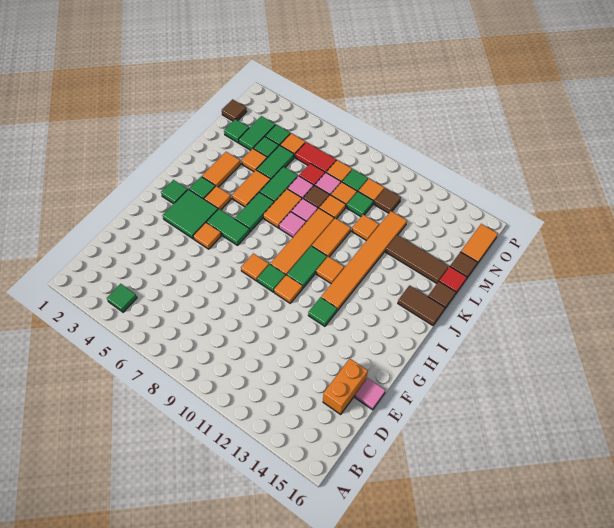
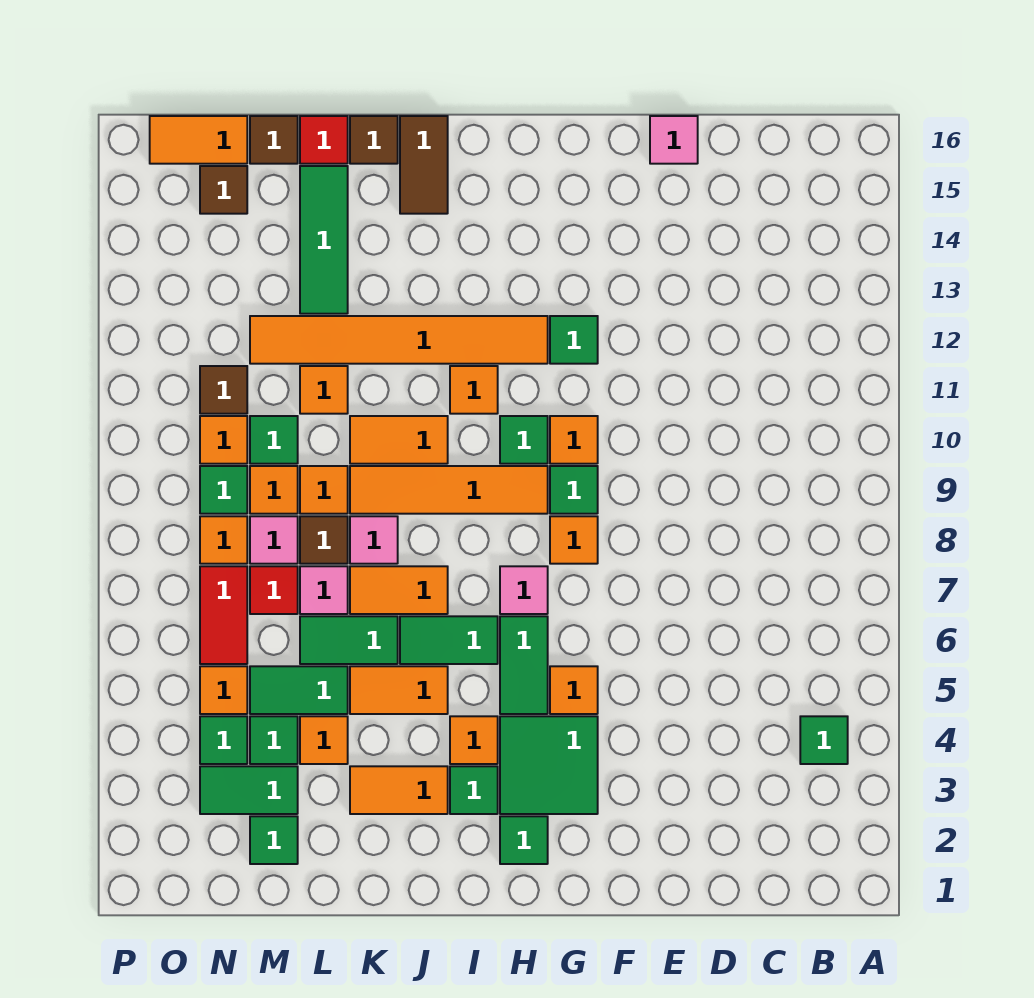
orange 1x2 brick [323,359,368,414] -> none
green 1x2 tile [287,246,327,288] -> green 1x1 tile [500,416,548,464]
pink 1x1 tile [279,212,306,237] -> pink 1x1 tile moved to [500,566,548,614]
brown 1x3 tile [386,235,449,283] -> green 1x3 tile [300,166,348,314]
brown 1x1 tile [222,99,247,121] -> brown 1x1 tile moved to [200,166,247,214]

